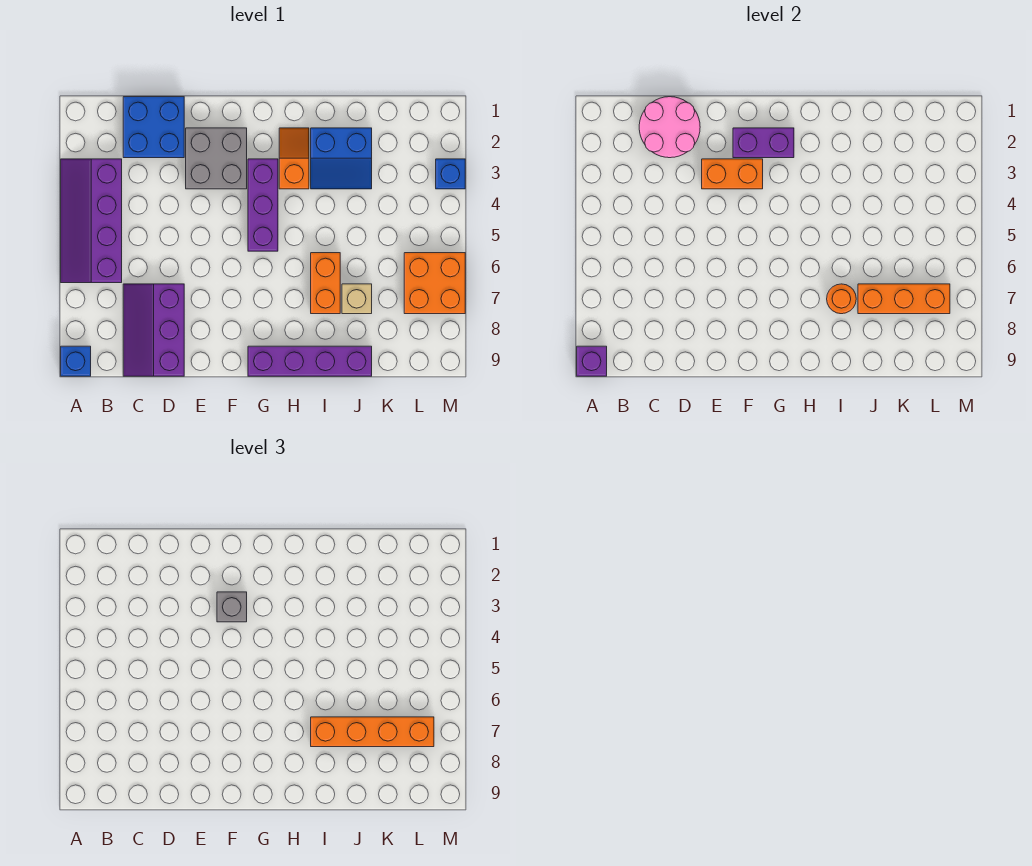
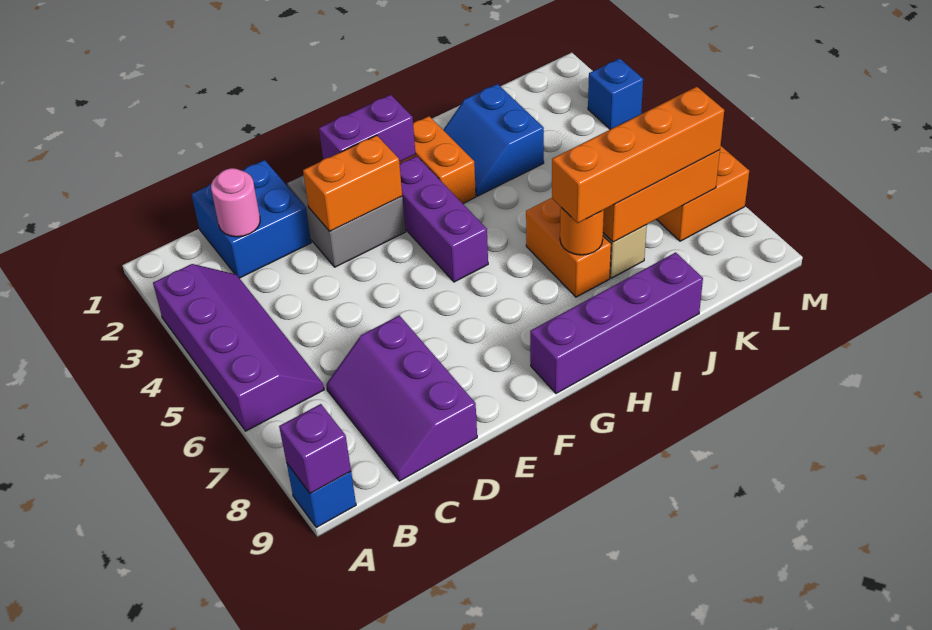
purple 2x4 slope [61,159,122,283] -> purple 2x4 slope turned to [153,264,324,431]
pink 2x2 round brick [639,97,700,158] -> pink 1x1 round brick [211,168,260,237]
grey 1x1 brick [217,592,247,622] -> none
orange 1x2 slope [279,128,309,189] -> orange 1x2 brick [399,116,476,203]
blue 2x2 slope [311,128,372,189] -> blue 2x2 slope turned to [444,84,544,196]

